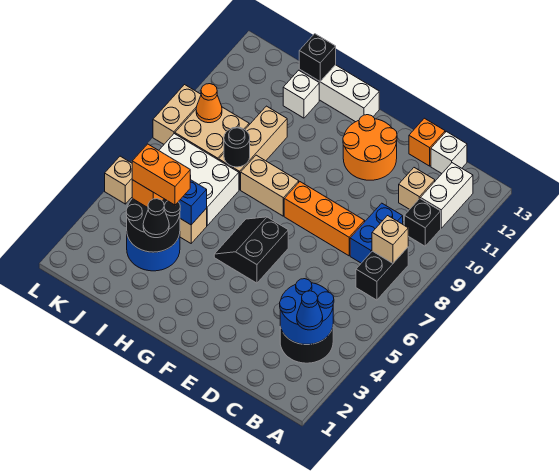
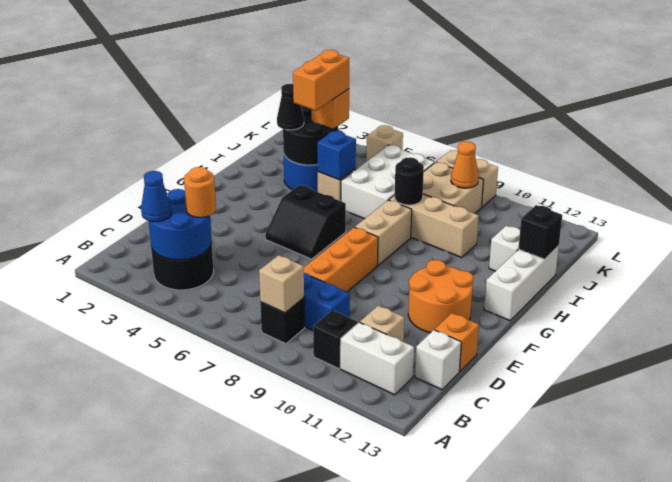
black 1x2 brick [356,247,408,300] -> black 1x1 brick [260,298,305,344]
none -> orange 1x1 round brick [184,167,216,218]
black 2x2 slope [214,217,288,283] -> black 2x2 slope turned to [265,185,346,259]

